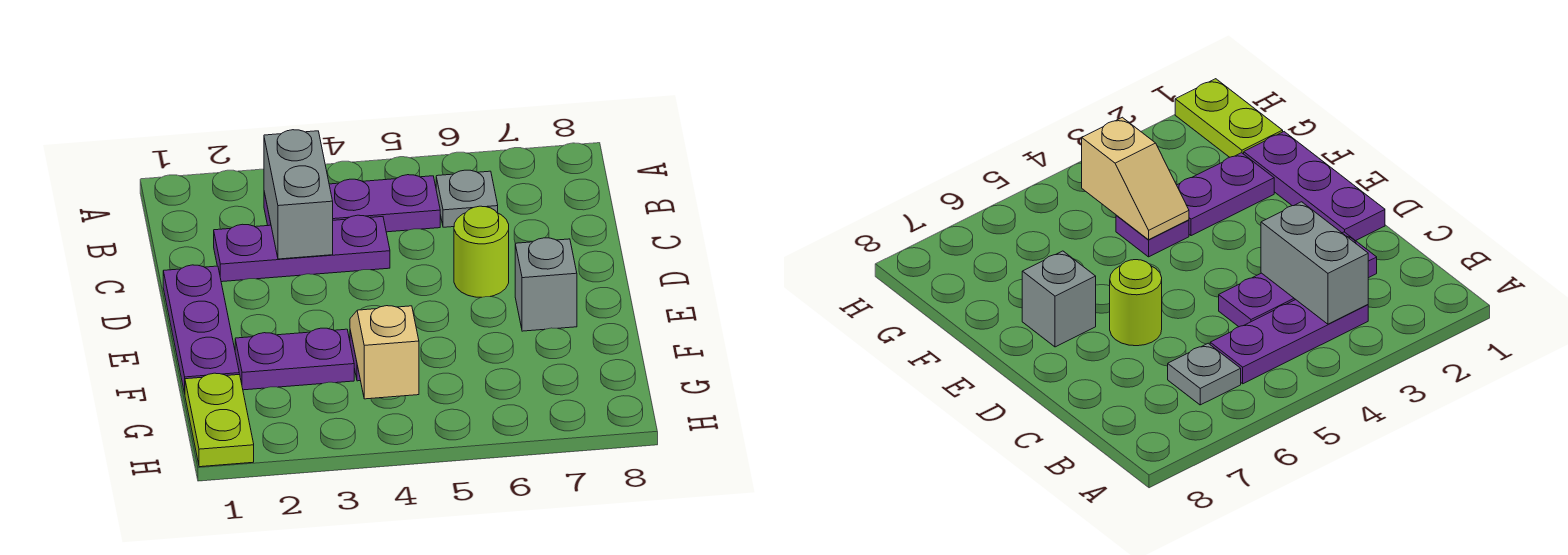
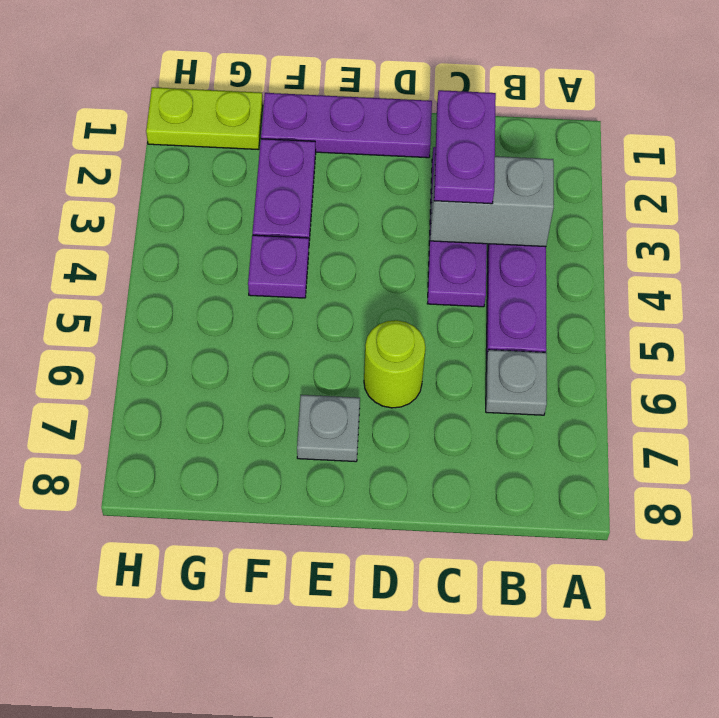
none -> purple 1x2 plate [434,90,496,204]
grey 1x1 brick [515,238,577,331] -> grey 1x1 plate [297,395,360,462]
tan 1x2 slope [350,306,419,399] -> none

